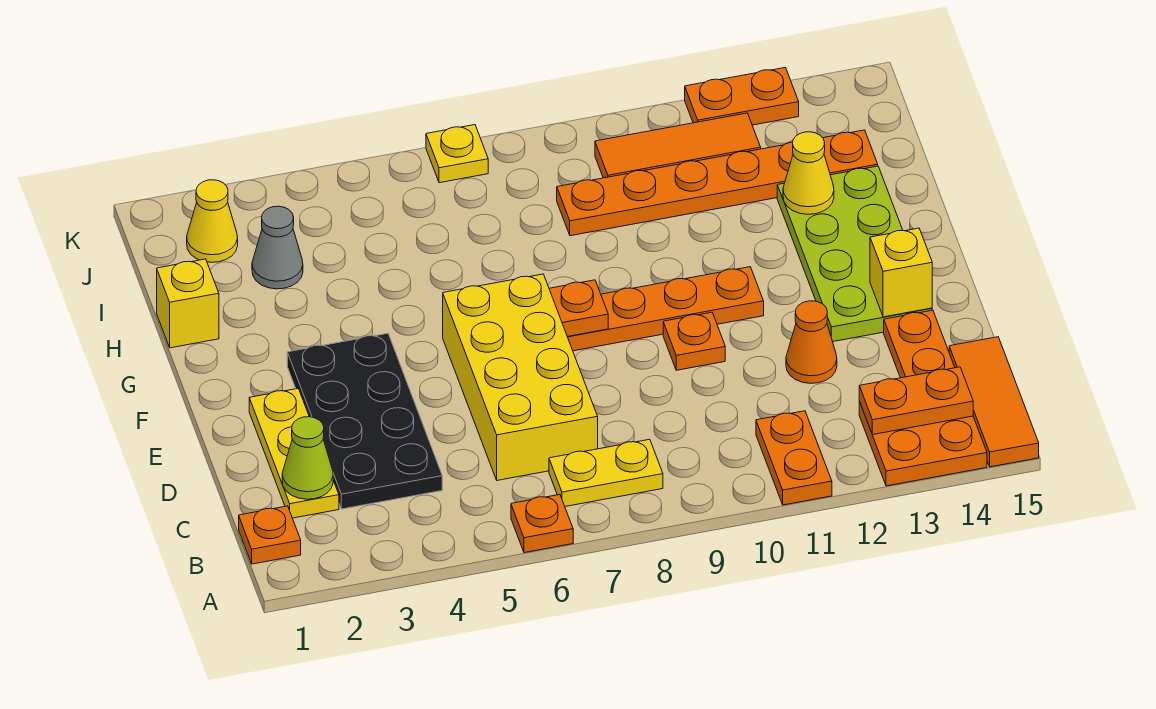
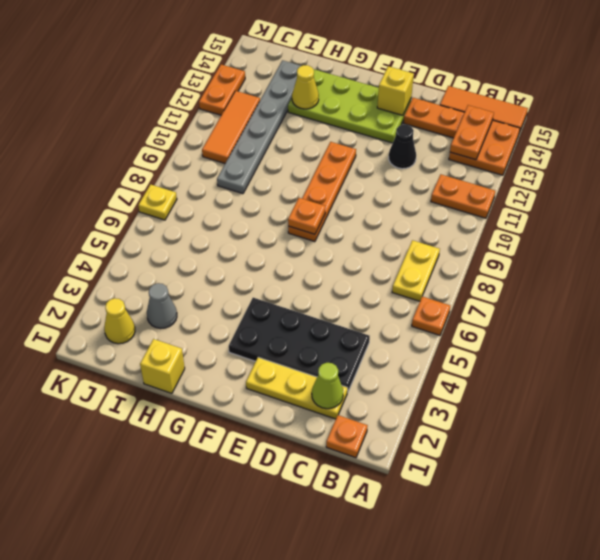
yellow 2x4 brick [443,274,598,480] -> none
orange 1x1 cone [786,301,837,383] -> black 1x1 cone [389,125,416,169]
orange 1x1 plate [663,312,725,370] -> none
orange 1x6 plate [557,130,878,236] -> grey 1x6 plate [217,60,301,194]

